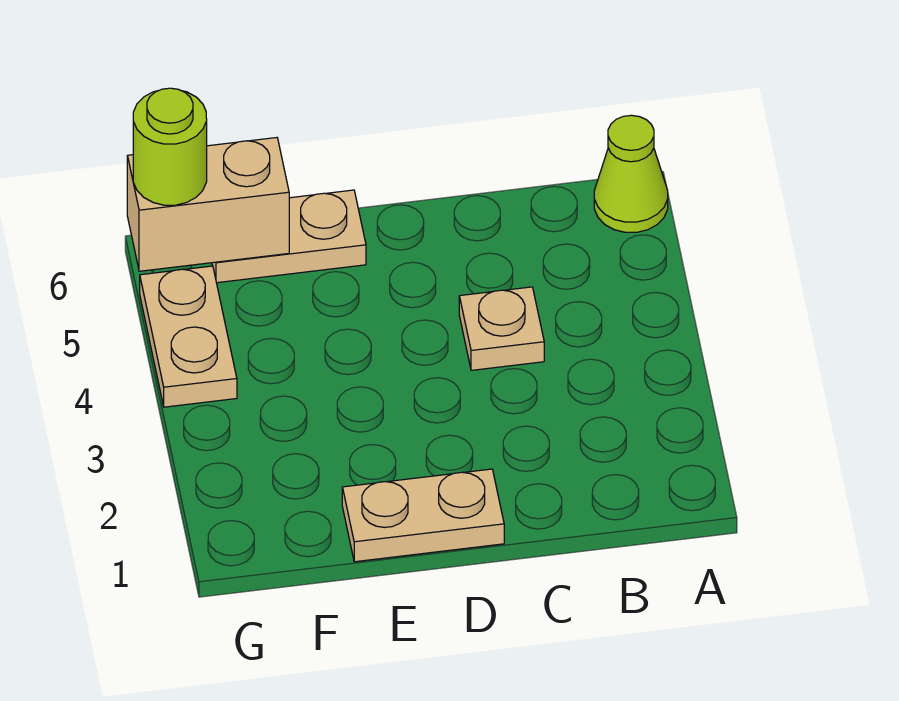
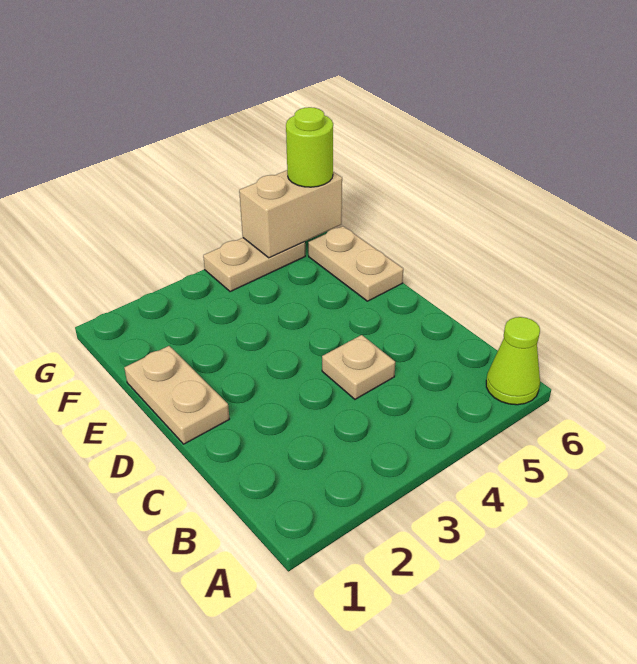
tan 1x2 brick [127,138,289,271] -> tan 1x2 brick turned to [239,170,342,258]

